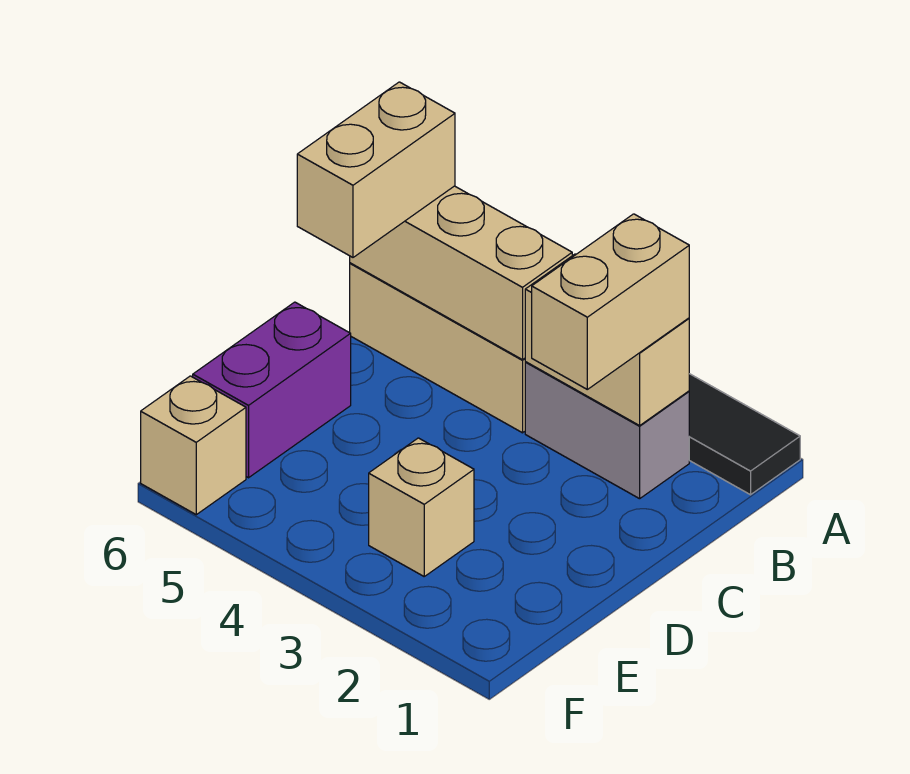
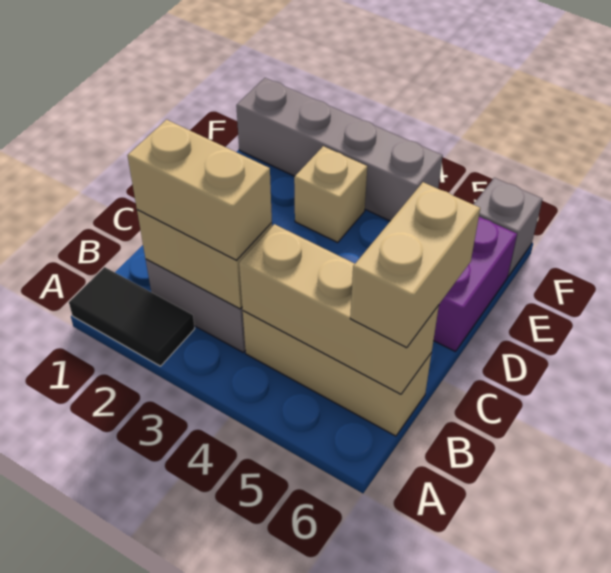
tan 1x2 brick [532,214,689,389] -> tan 1x2 brick turned to [127,120,272,261]
none -> grey 1x4 brick [236,78,443,221]
tan 1x1 brick [141,376,246,515] -> grey 1x1 brick [473,178,542,276]

